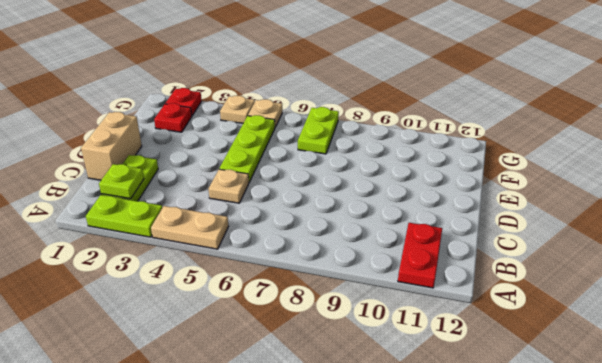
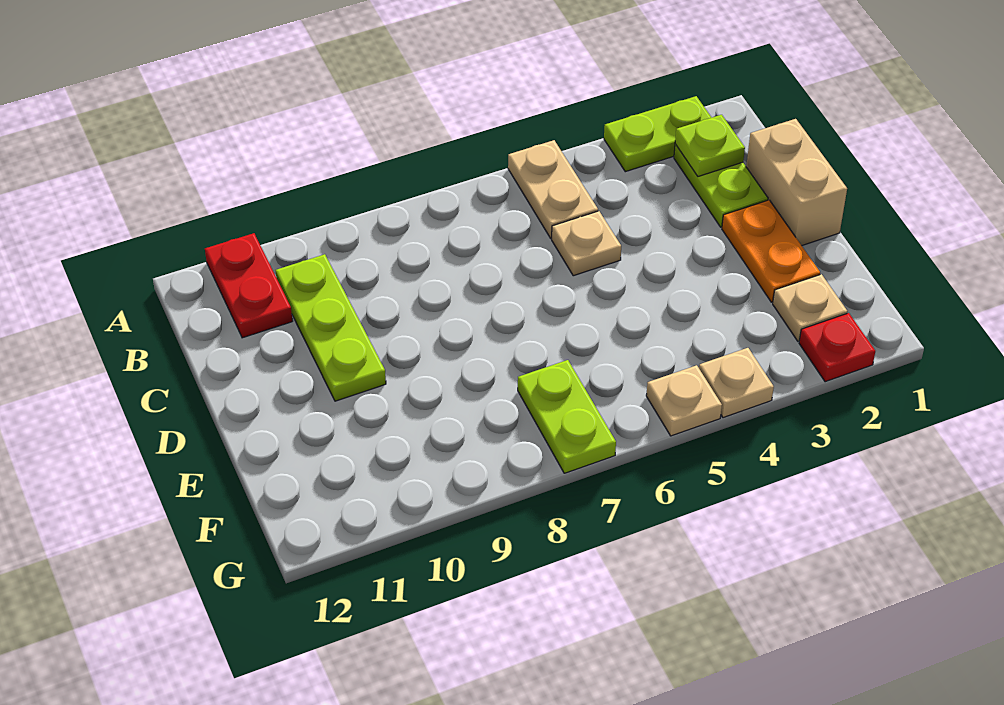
tan 1x2 plate [151,206,229,249] -> tan 1x2 plate turned to [508,140,598,238]
none -> orange 1x2 plate [722,200,820,302]
lime 1x3 plate [219,115,275,182] -> lime 1x3 plate moved to [276,254,386,401]
red 1x1 plate [154,103,192,132] -> tan 1x1 plate [773,274,847,341]

